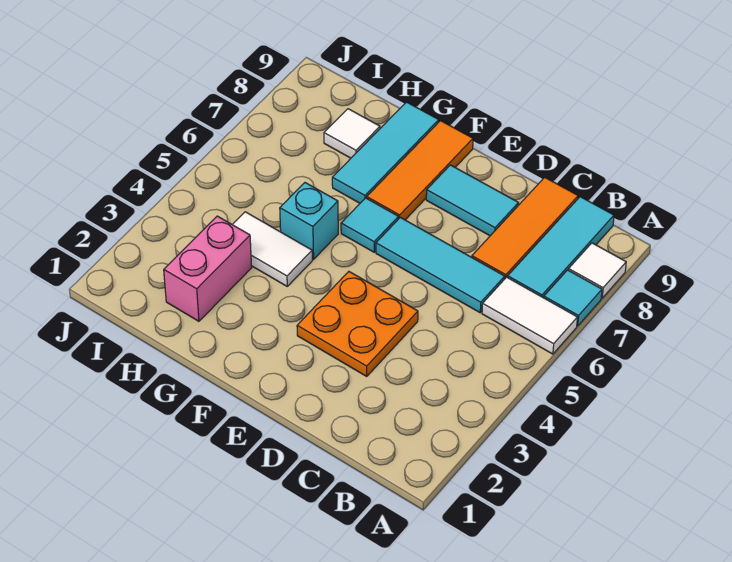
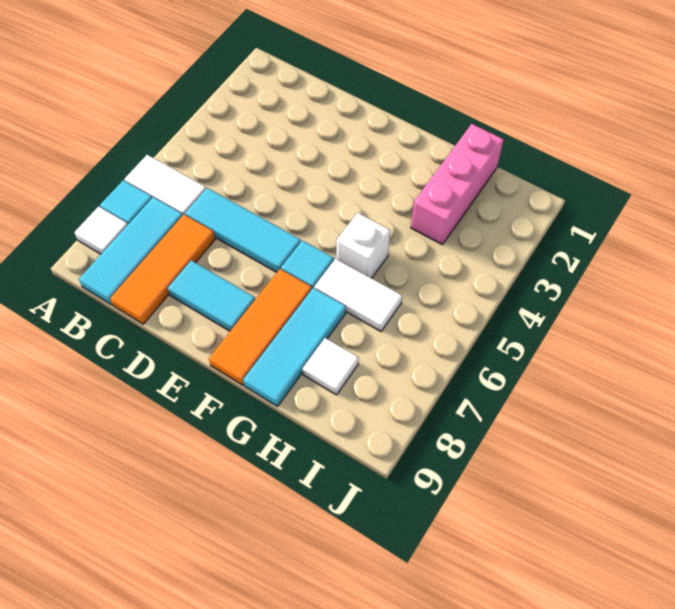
orange 2x2 plate [297,272,418,376] -> none
white 1x2 tile [232,212,312,286] -> white 1x2 tile moved to [314,259,402,331]
cyan 1x1 brick [280,183,338,259] -> white 1x1 brick [336,213,390,278]
pink 1x2 brick [164,216,252,321] -> pink 1x3 brick [411,124,504,245]

